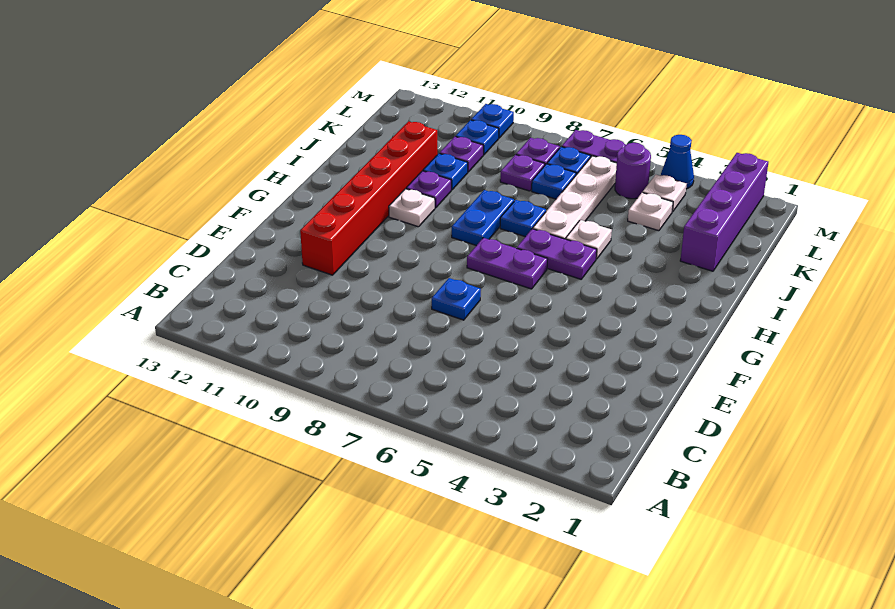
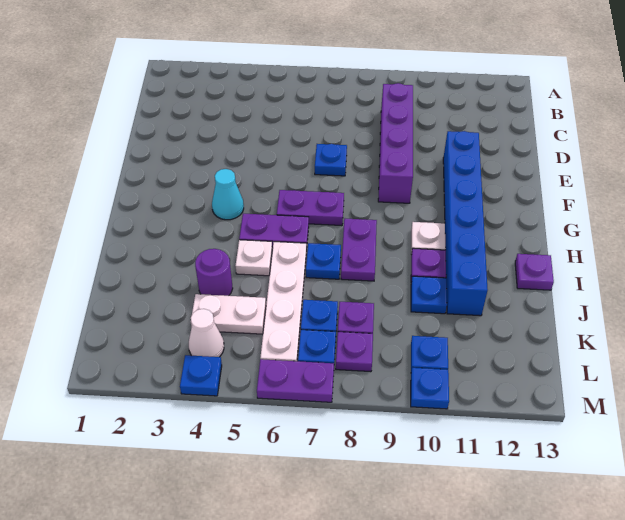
red 1x6 brick [300,121,437,275] -> blue 1x6 brick [443,131,488,316]
none -> cyan 1x1 cone [212,169,244,220]
blue 1x2 plate [452,190,514,246] -> purple 1x2 plate [341,219,377,281]
purple 1x4 brick [680,153,768,271] -> purple 1x4 brick moved to [378,83,413,203]
white 1x1 plate [628,192,673,231] -> white 1x2 plate [191,294,266,334]
purple 1x1 plate [440,136,483,172] -> purple 1x1 plate moved to [515,254,554,290]
white 1x1 plate [643,175,687,212] -> white 1x1 cone [189,309,224,357]
purple 1x1 round brick [615,143,651,199] -> purple 1x1 round brick moved to [195,249,233,296]
blue 1x1 cone [661,135,694,189] -> blue 1x1 plate [180,355,222,396]

